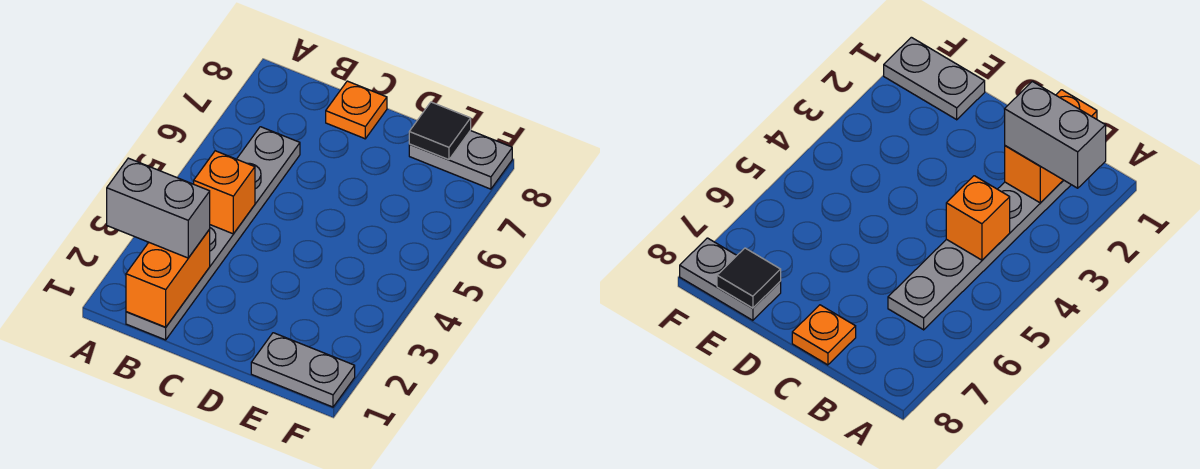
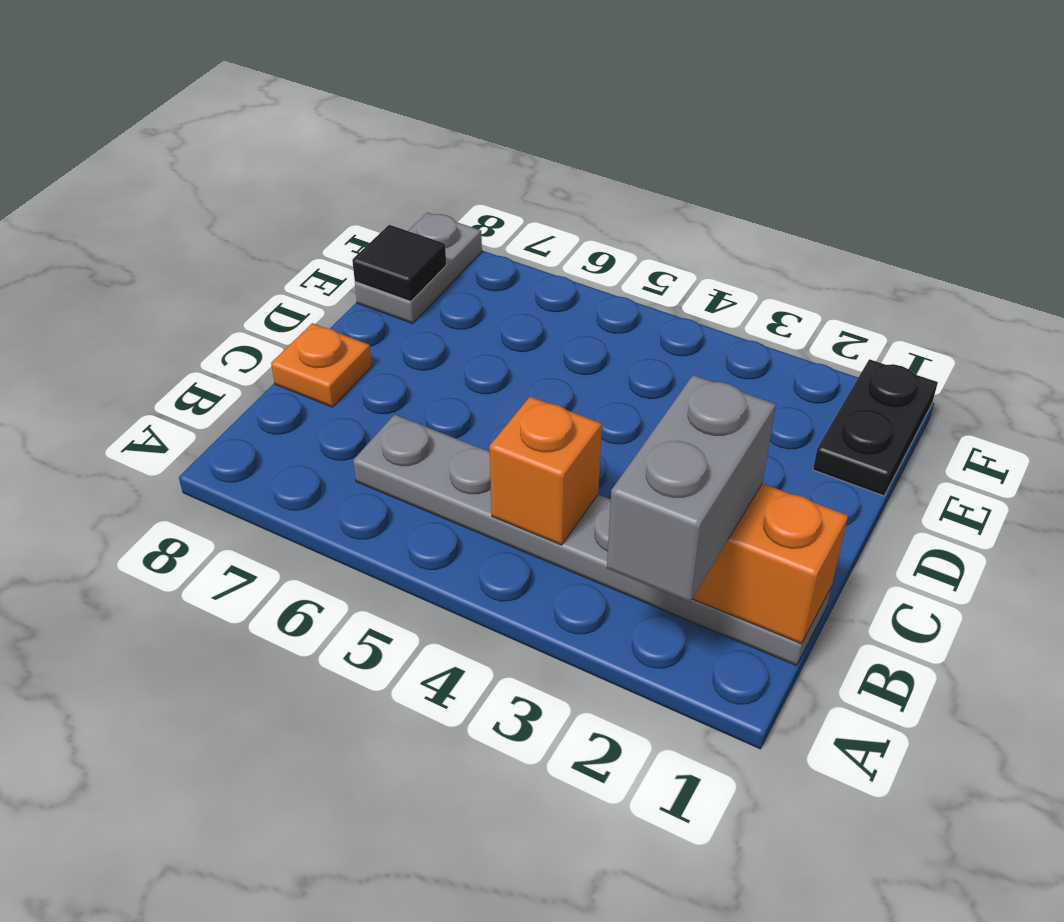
grey 1x2 plate [251,333,355,407] -> black 1x2 plate [813,359,938,496]

